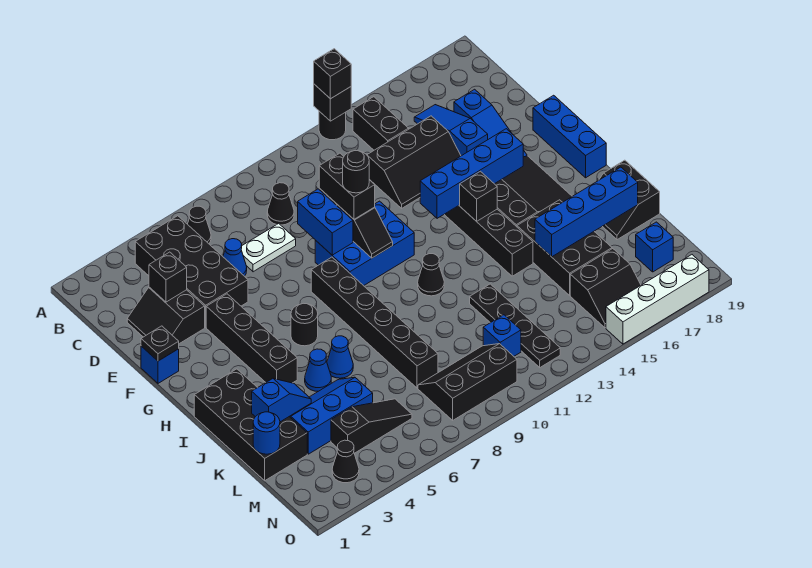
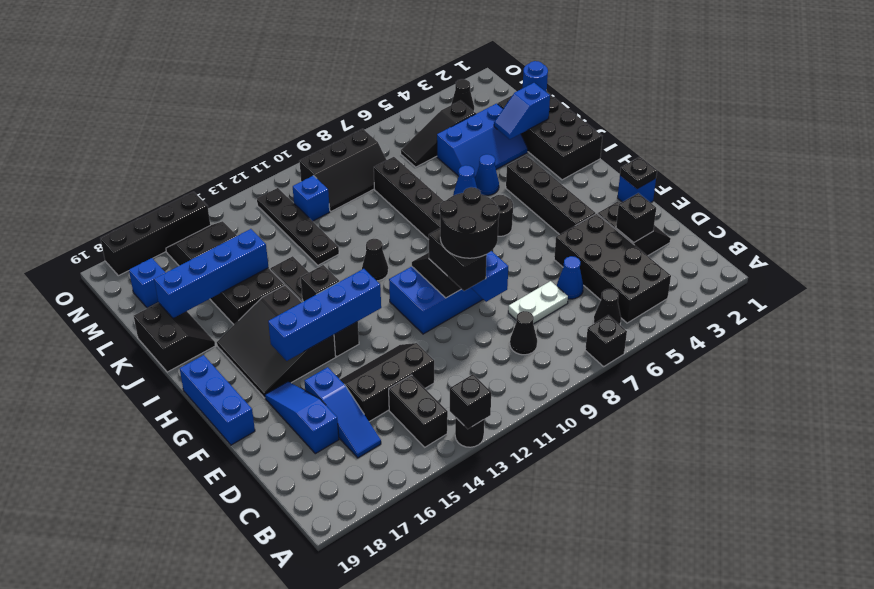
black 1x1 brick [314,49,351,99] -> black 1x1 brick moved to [585,315,627,366]
black 1x1 round brick [343,151,369,193] -> black 2x2 round brick [440,187,500,258]
white 1x4 brick [606,255,709,344] -> black 1x4 brick [100,192,210,276]

